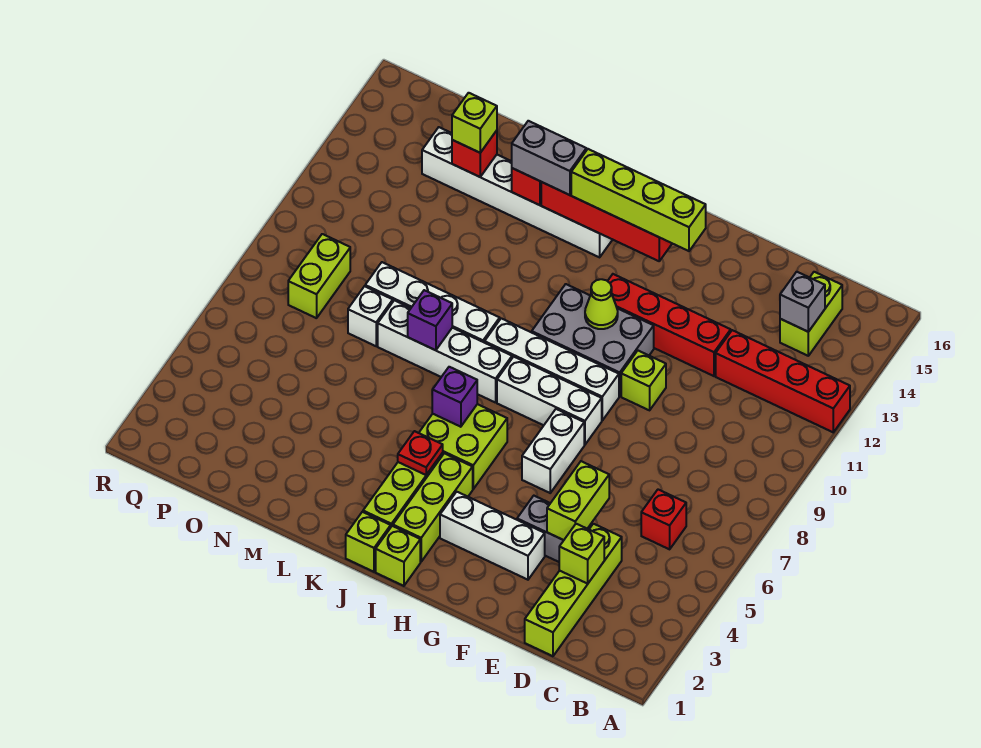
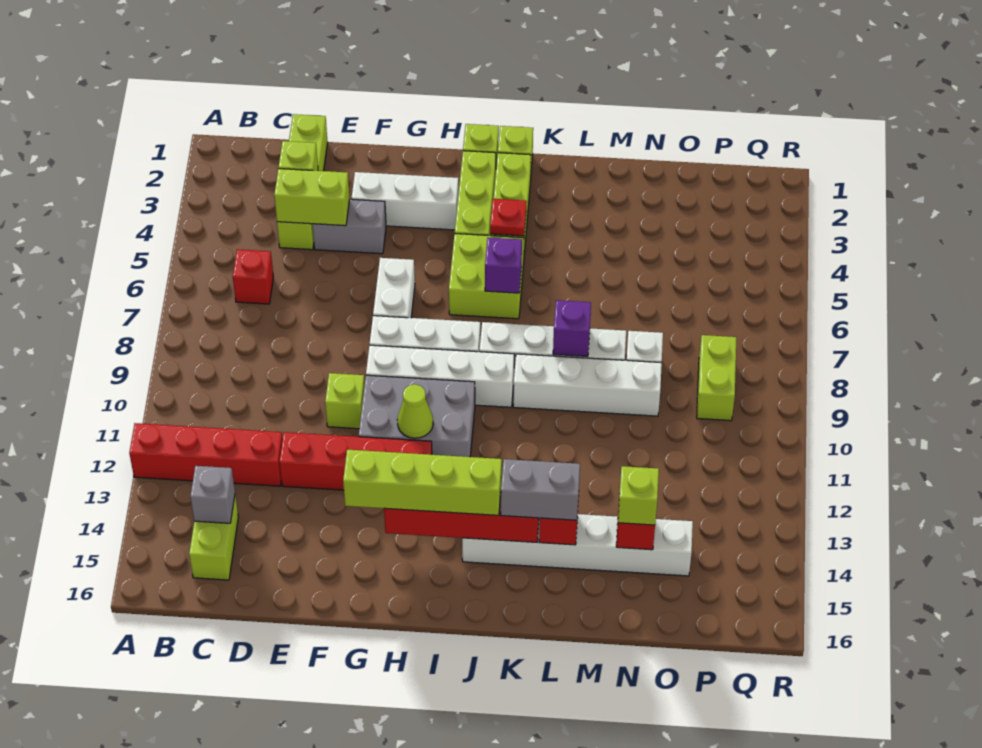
lime 1x2 brick [547,461,609,540] -> lime 1x2 brick turned to [274,169,350,226]

